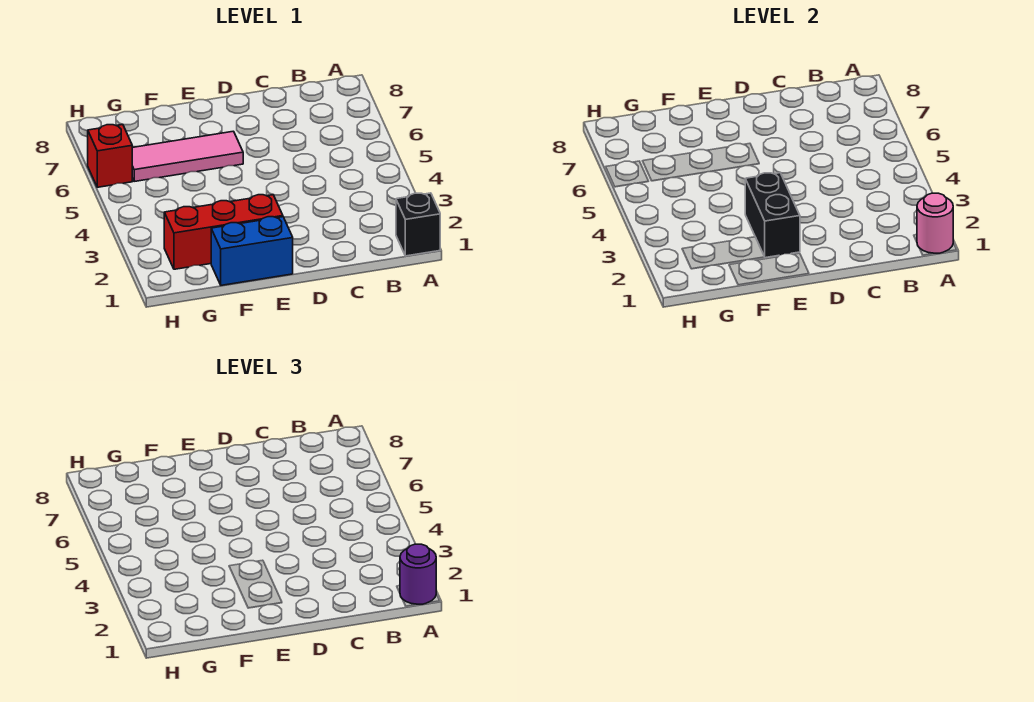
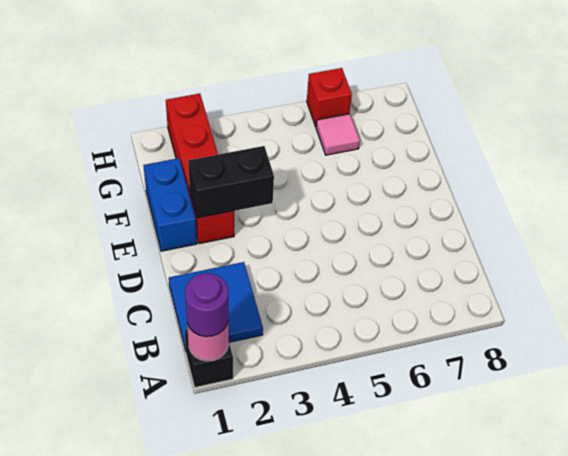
none -> blue 2x2 tile [169,262,263,351]
red 1x3 brick [164,195,283,269] -> red 1x4 brick [166,94,234,244]
pink 1x3 tile [132,131,243,181] -> pink 1x1 tile [316,114,360,155]

